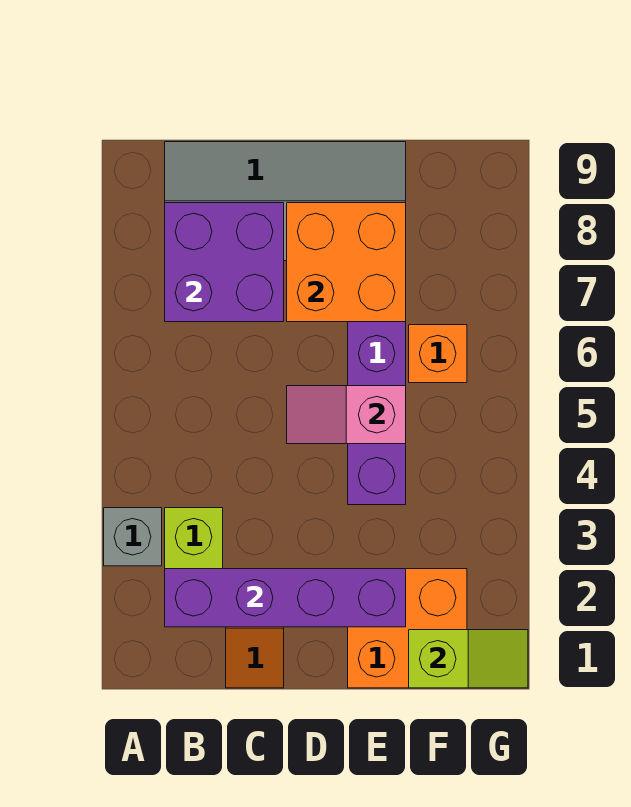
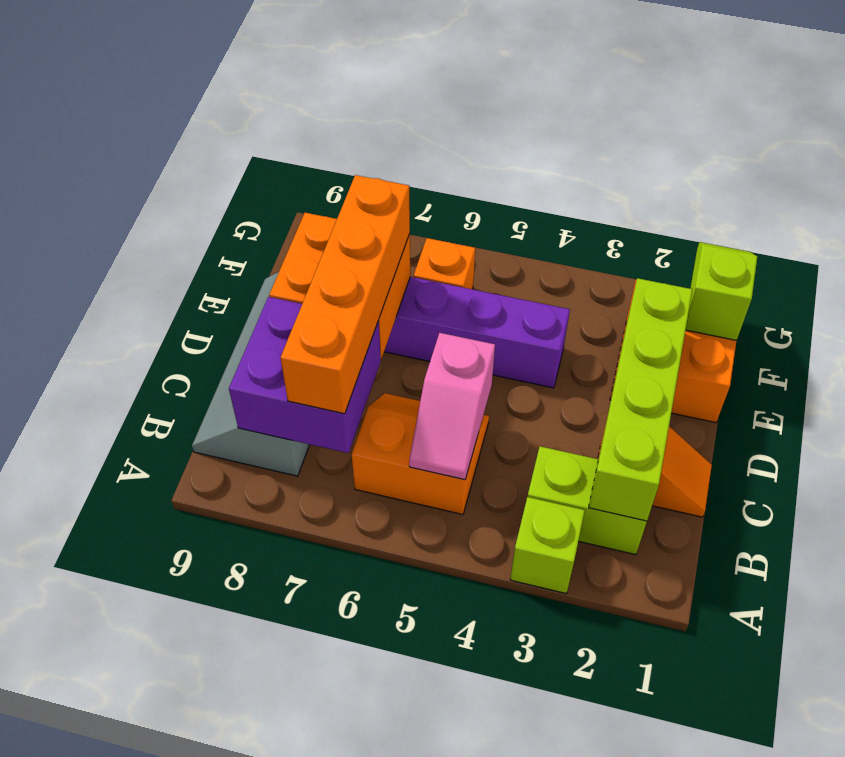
grey 1x1 brick [104,508,162,566] -> lime 1x1 brick [510,497,585,593]
purple 1x4 brick [165,569,406,627] -> lime 1x4 brick [589,278,692,521]
none -> orange 2x2 slope [352,393,489,514]
none -> orange 1x4 brick [281,175,410,414]
pink 1x2 slope [287,386,406,444] -> pink 1x2 slope moved to [409,333,495,480]

